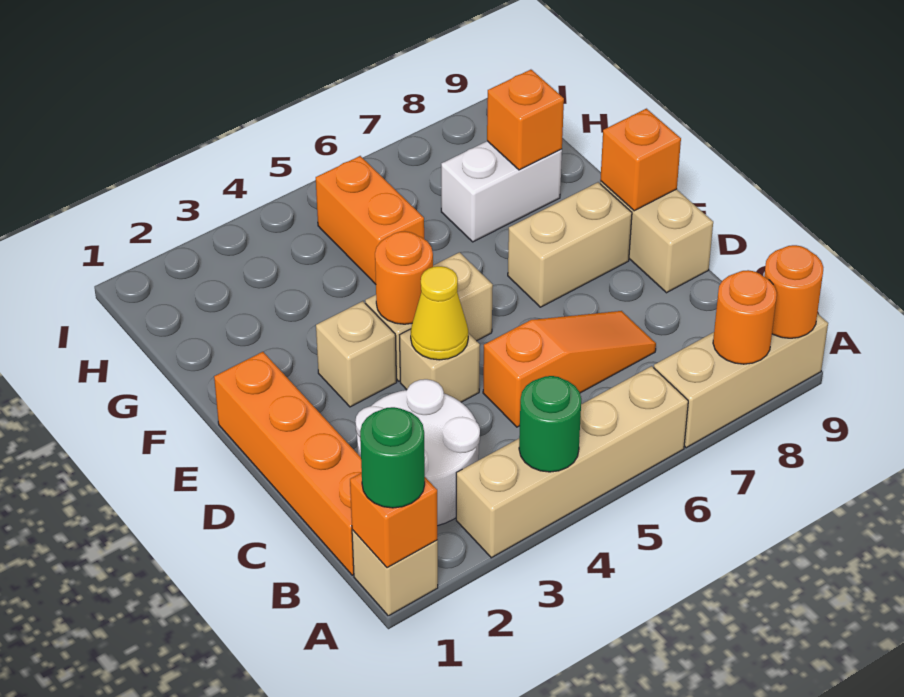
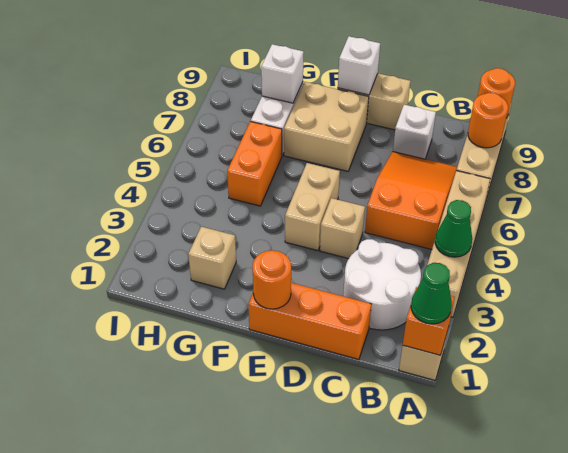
green 1x1 round brick [360,407,425,508] -> green 1x1 cone [411,263,452,324]
green 1x1 round brick [519,376,581,472] -> green 1x1 cone [435,200,472,257]
orange 1x4 brick [214,352,362,575] -> orange 1x3 brick [248,283,371,360]
orange 1x3 slope [483,311,656,427] -> orange 2x3 slope [365,152,457,249]
none -> white 1x1 brick [393,105,436,159]
yellow 1x1 cone [411,266,468,360] -> none
tan 1x1 brick [316,301,397,407] -> tan 1x1 brick moved to [188,227,236,289]
orange 1x1 round brick [375,231,433,324] -> orange 1x1 round brick moved to [253,250,291,309]
tan 1x2 brick [508,182,632,307] -> tan 2x2 brick [284,82,369,171]
orange 1x1 brick [600,109,681,211] -> white 1x1 brick [338,36,380,95]
orange 1x2 brick [316,156,424,284] -> orange 1x2 brick turned to [227,121,282,206]
orange 1x1 brick [487,70,564,170] -> white 1x1 brick [261,44,304,103]

